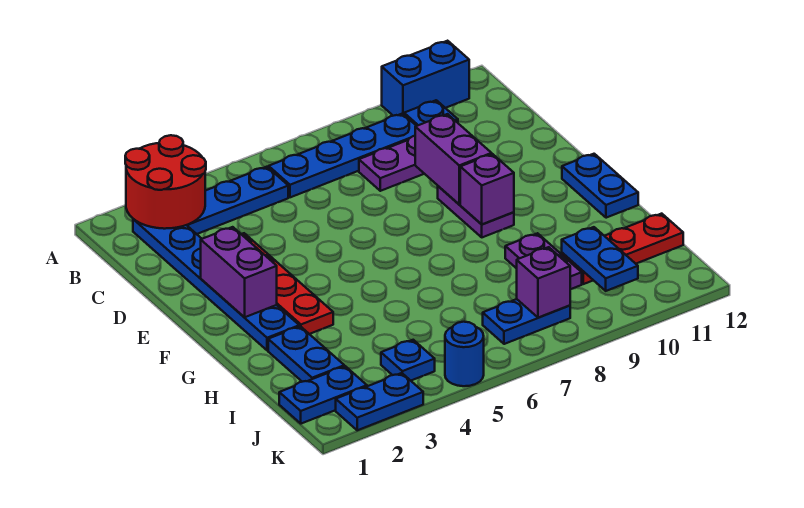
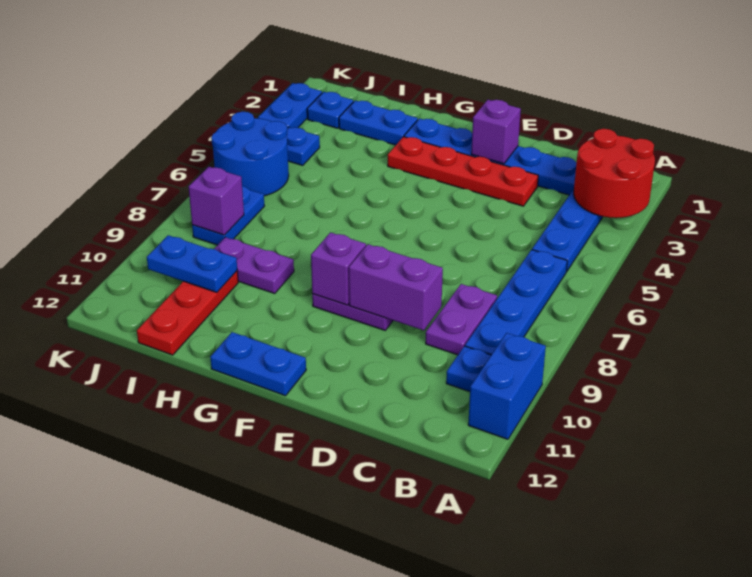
purple 1x2 brick [201,227,277,317] -> purple 1x1 brick [471,100,521,164]
blue 1x2 plate [279,366,367,424] -> blue 1x1 plate [307,92,353,128]
blue 1x1 round brick [445,322,484,386] -> blue 2x2 round brick [211,112,289,196]

